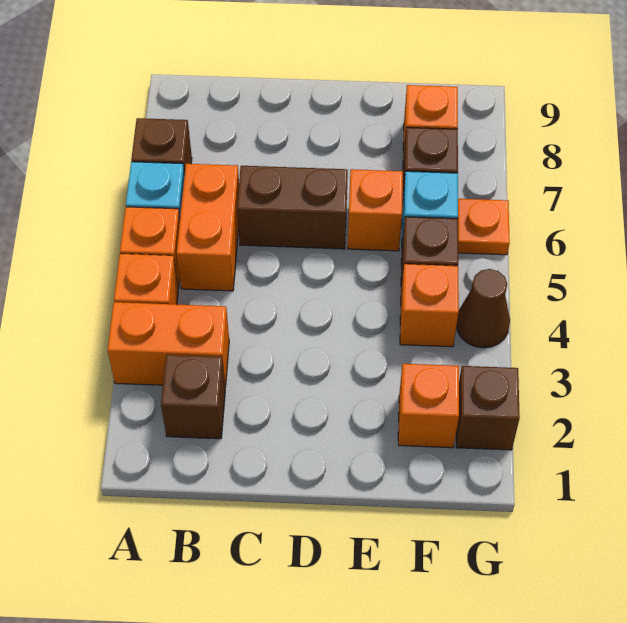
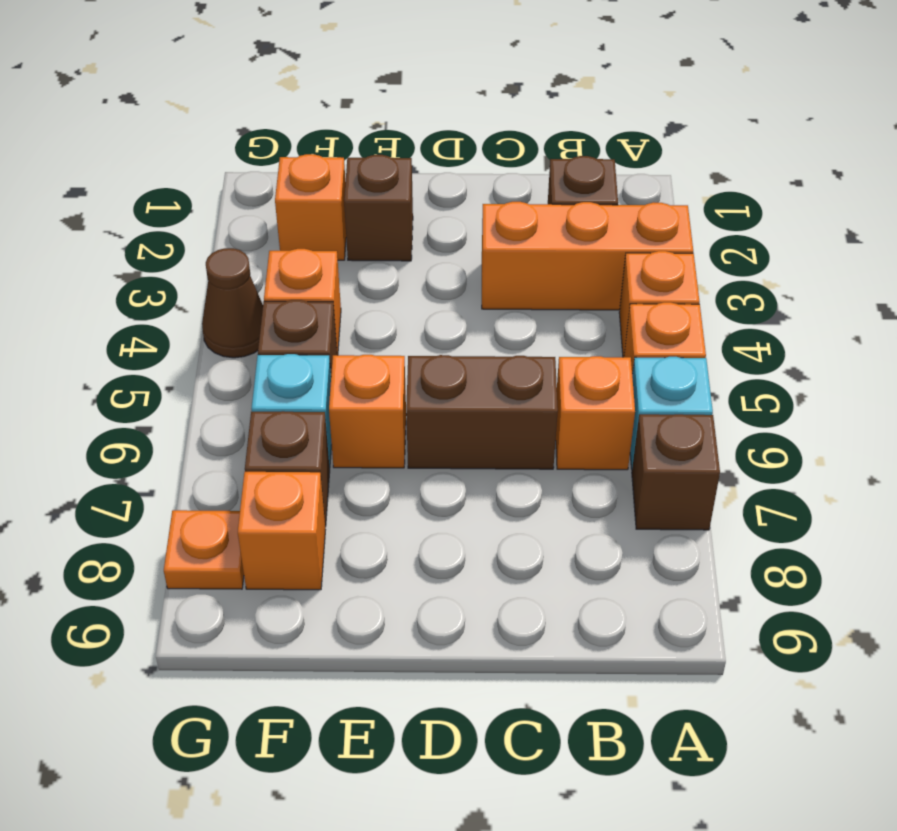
orange 1x2 brick [108,302,229,388] -> orange 1x3 brick [482,202,693,310]
orange 1x2 brick [177,164,239,291] -> orange 1x1 brick [556,356,635,470]
brown 1x1 brick [456,366,520,450] -> brown 1x1 brick moved to [344,155,413,261]
orange 1x1 plate [458,199,510,255] -> orange 1x1 plate moved to [164,510,244,589]

